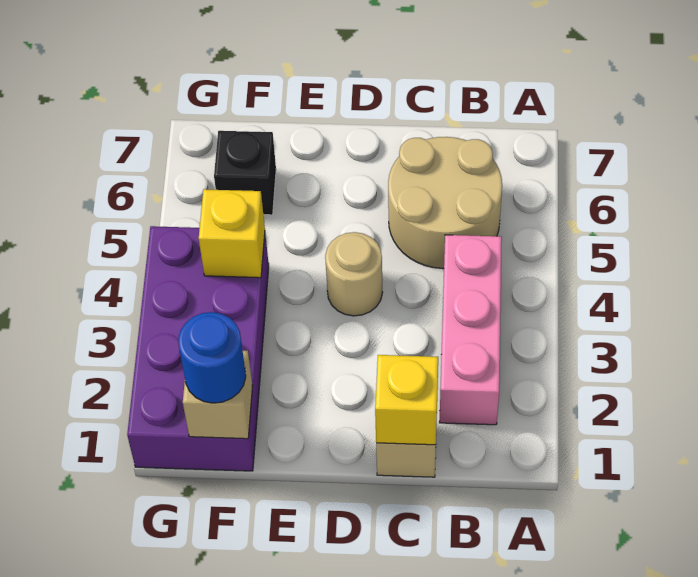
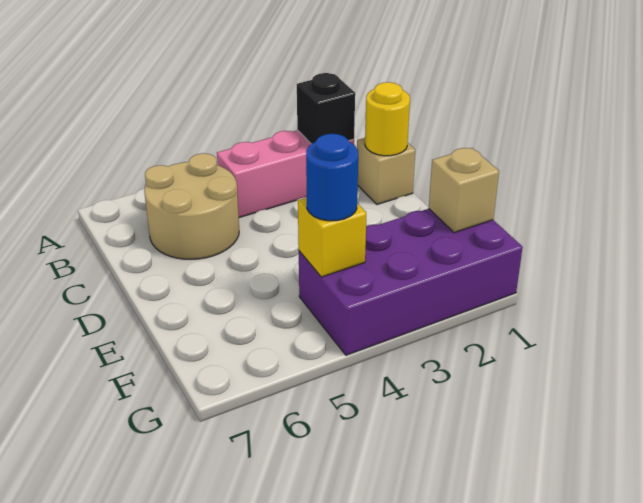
yellow 1x1 brick [375,355,438,445] -> yellow 1x1 round brick [365,82,410,156]
tan 1x1 round brick [325,232,383,316] -> none
blue 1x1 round brick [178,312,246,403] -> blue 1x1 round brick moved to [306,134,358,221]
black 1x1 brick [214,131,276,215] -> black 1x1 brick moved to [297,73,355,144]

